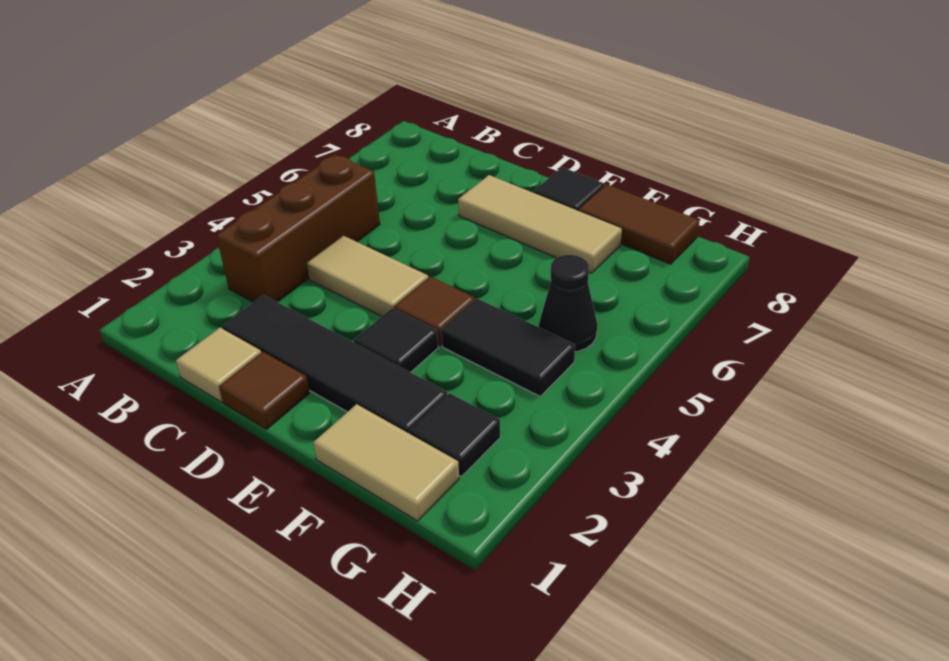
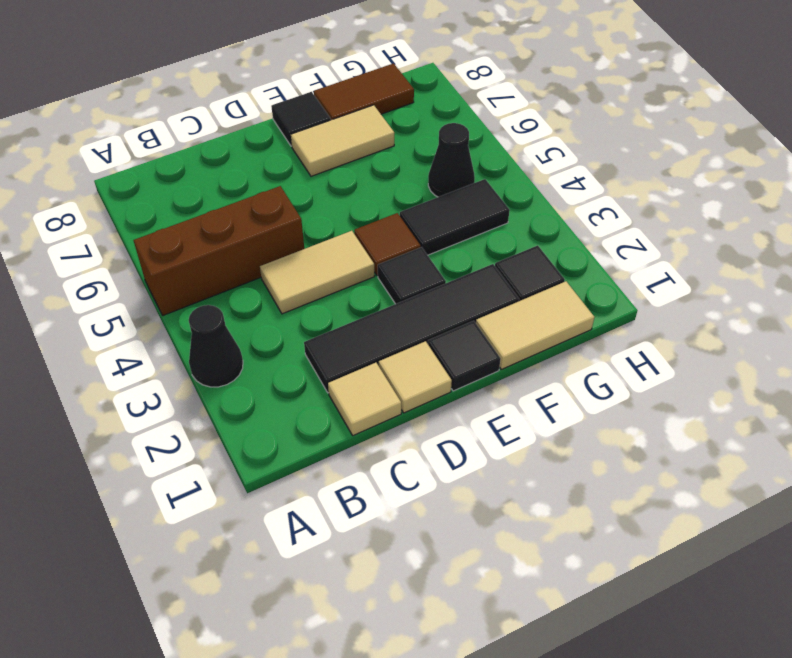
none -> black 1x1 cone [189,305,243,387]
brown 1x3 brick [216,155,380,302] -> brown 1x3 brick turned to [133,186,304,315]
brown 1x1 tile [219,352,310,429] -> tan 1x1 tile [379,341,452,413]
tan 1x3 tile [458,175,622,273] -> tan 1x2 tile [291,105,394,176]
none -> black 1x1 tile [428,321,501,391]

